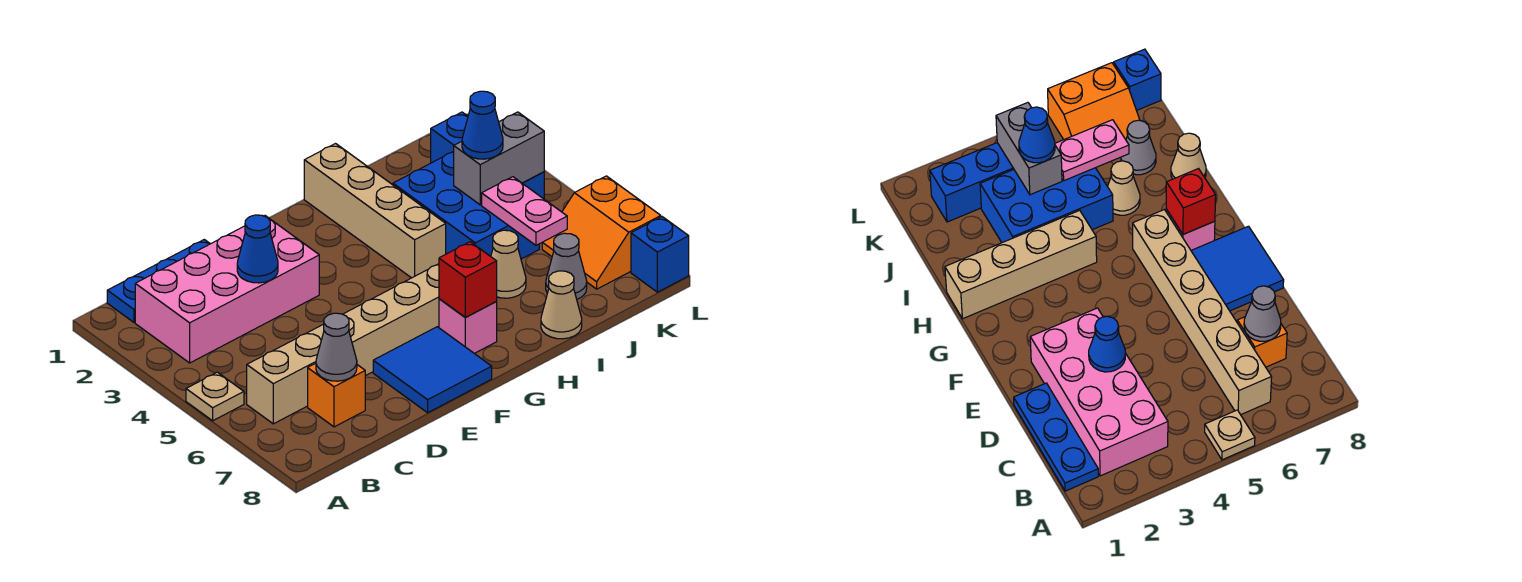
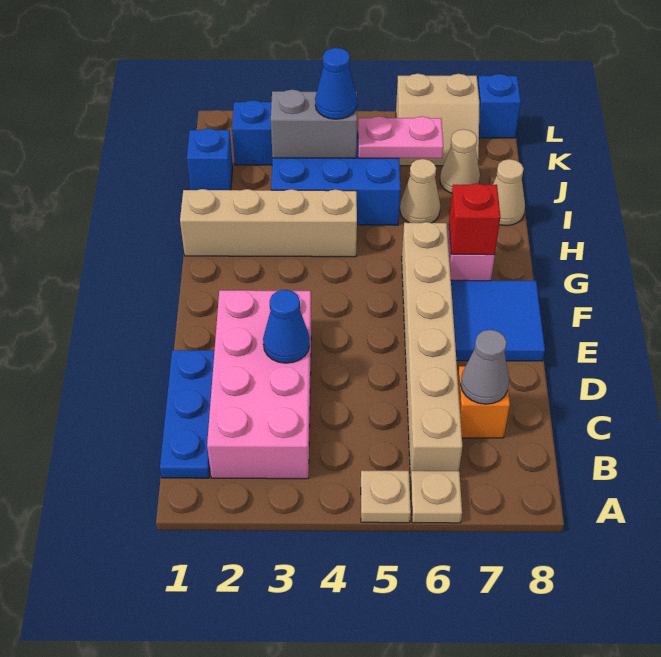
none -> tan 1x1 plate [410,471,462,523]
none -> blue 1x1 brick [187,129,233,190]
grey 1x2 brick [454,112,544,205] -> grey 1x2 brick turned to [271,89,357,158]
grey 1x1 cone [546,233,587,299] -> tan 1x1 cone [440,129,480,193]
orange 2x2 slope [542,176,661,289] -> tan 2x2 slope [396,74,479,166]

